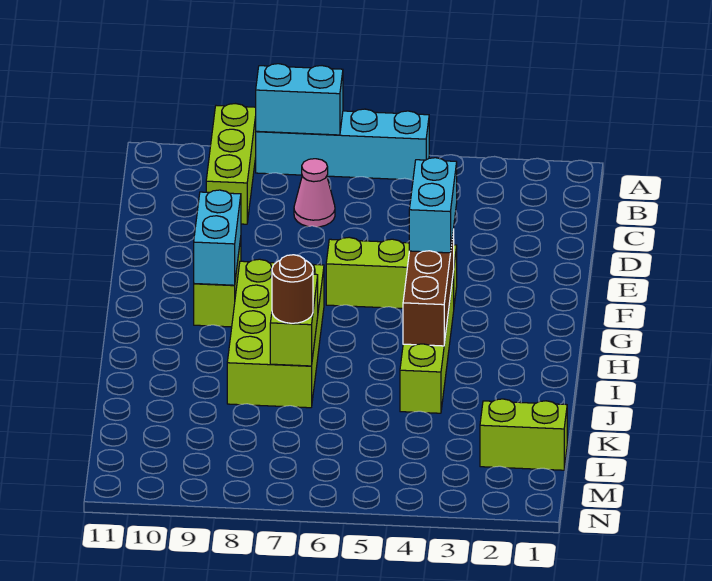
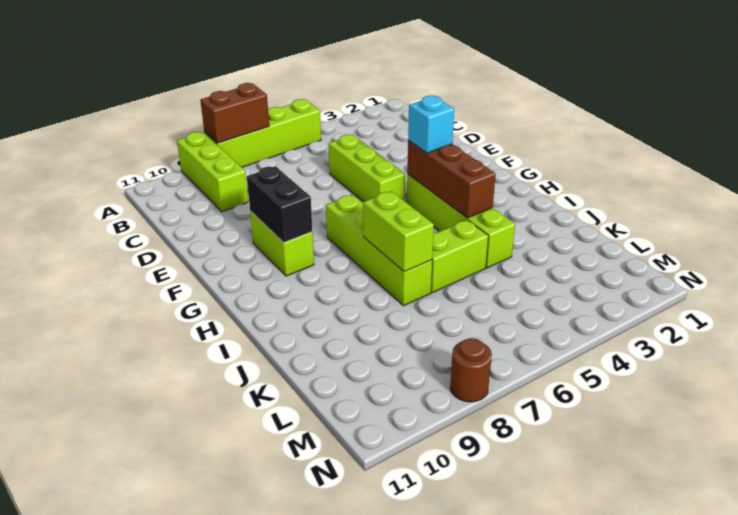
cyan 1x4 brick [256,109,429,180] -> lime 1x4 brick [204,99,321,167]
cyan 1x2 brick [256,64,343,135] -> brown 1x2 brick [200,83,269,143]
pink 1x1 cone [294,159,335,227] -> none
lime 1x3 brick [326,237,457,308] -> lime 1x3 brick turned to [329,135,405,202]
cyan 1x2 brick [409,158,457,253] -> cyan 1x1 brick [408,96,454,153]
cyan 1x2 brick [194,190,241,285] -> black 1x2 brick [247,166,312,243]
lime 2x4 brick [227,259,324,408] -> lime 1x4 brick [326,195,432,306]
brown 1x1 round brick [272,255,313,323] -> brown 1x1 round brick moved to [450,338,492,402]
lime 1x2 brick [480,399,567,470] -> lime 1x2 brick moved to [431,220,488,293]

